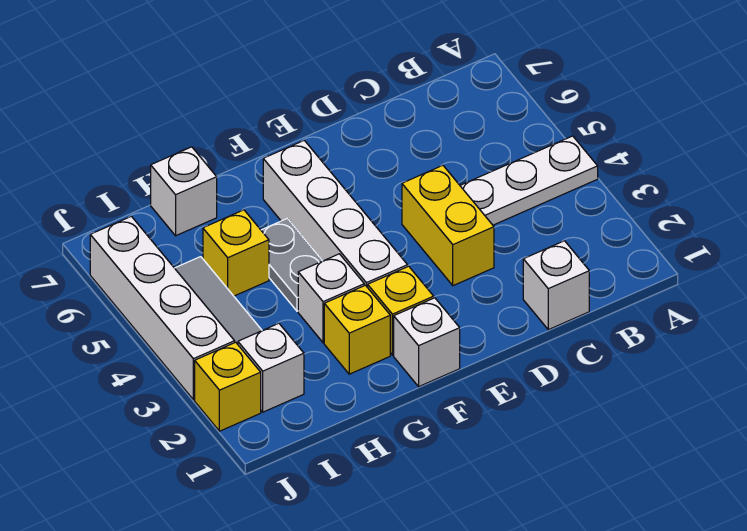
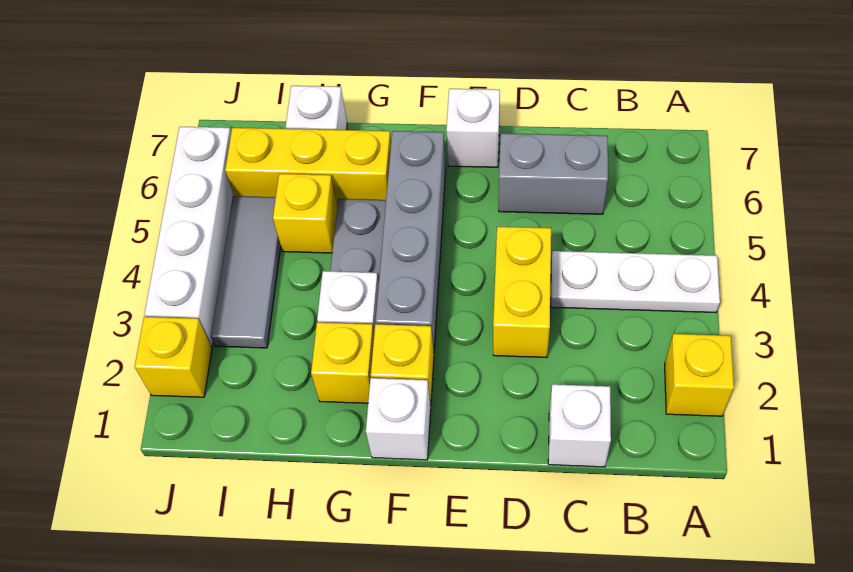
none -> yellow 1x1 brick [665,334,734,416]
none -> grey 1x2 brick [499,133,608,214]
white 1x4 brick [263,140,408,288] -> grey 1x4 brick [375,131,446,350]
none -> yellow 1x3 brick [225,128,391,205]
white 1x1 brick [238,323,304,412] -> white 1x1 brick moved to [446,89,500,167]

